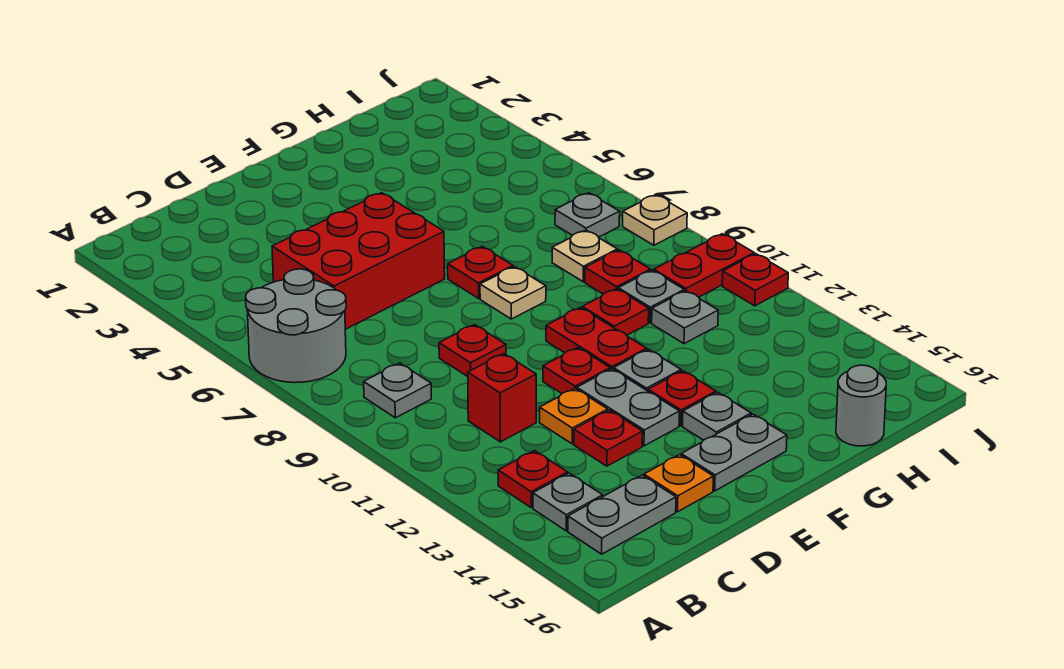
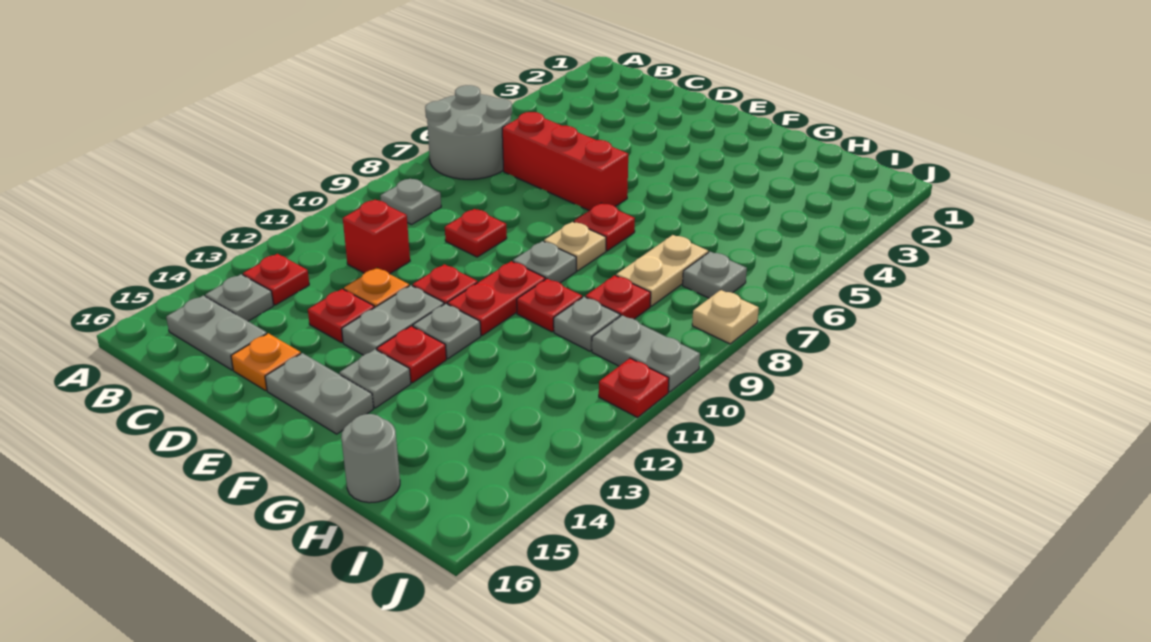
red 2x3 brick [272,193,445,329] -> red 1x3 brick [502,112,628,211]
tan 1x1 plate [552,230,617,282] -> tan 1x2 plate [616,235,708,306]
grey 1x1 plate [652,291,718,344] -> grey 1x1 plate moved to [513,241,576,283]
red 1x2 plate [654,234,754,297] -> grey 1x2 plate [592,315,700,392]

